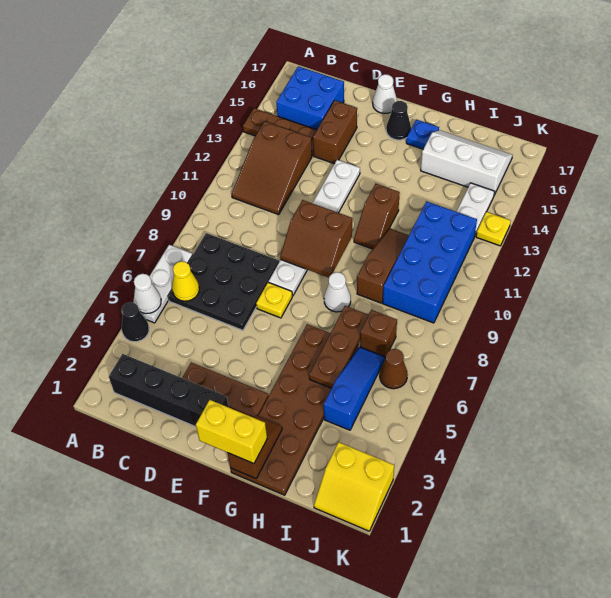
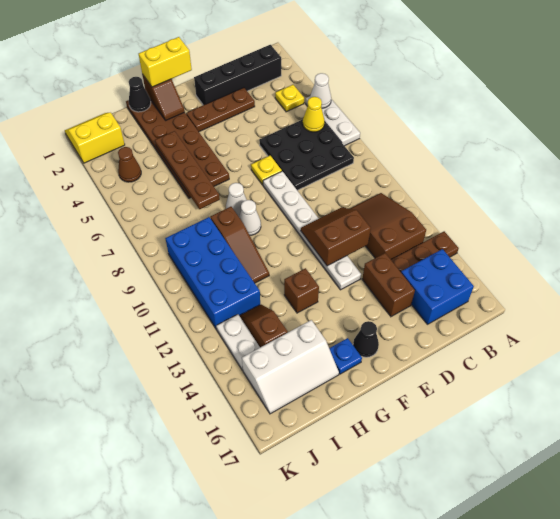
black 1x1 cone [121,302,149,342] -> black 1x1 cone moved to [129,77,151,112]
brown 2x2 slope [280,200,352,278] -> brown 2x2 slope moved to [301,207,371,266]
white 1x1 cone [373,74,397,113] -> white 1x1 cone moved to [239,200,261,235]
brown 1x2 slope [354,183,400,249] -> brown 1x2 slope moved to [240,304,288,347]
brown 1x3 plate [309,306,369,388] -> brown 1x4 plate [155,131,220,209]
blue 1x3 slope [324,347,385,430] -> none
brown 1x1 brick [360,310,397,358] -> brown 1x1 brick moved to [284,268,319,313]
brown 1x1 cone [380,349,408,389] -> brown 1x1 cone moved to [118,147,141,182]
yellow 1x1 plate [476,212,511,246] -> yellow 1x1 plate moved to [275,85,304,112]

